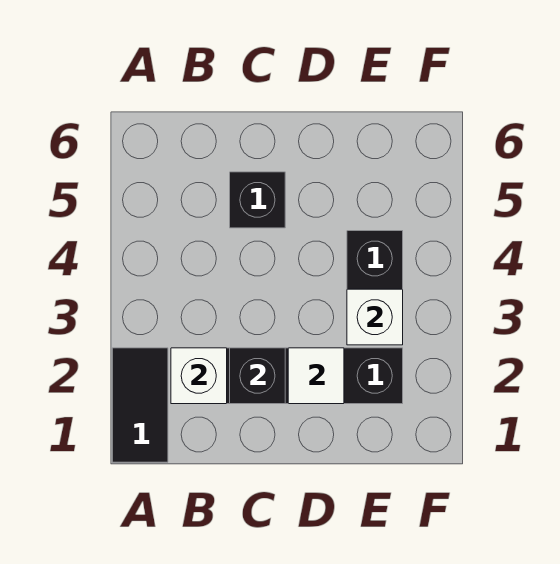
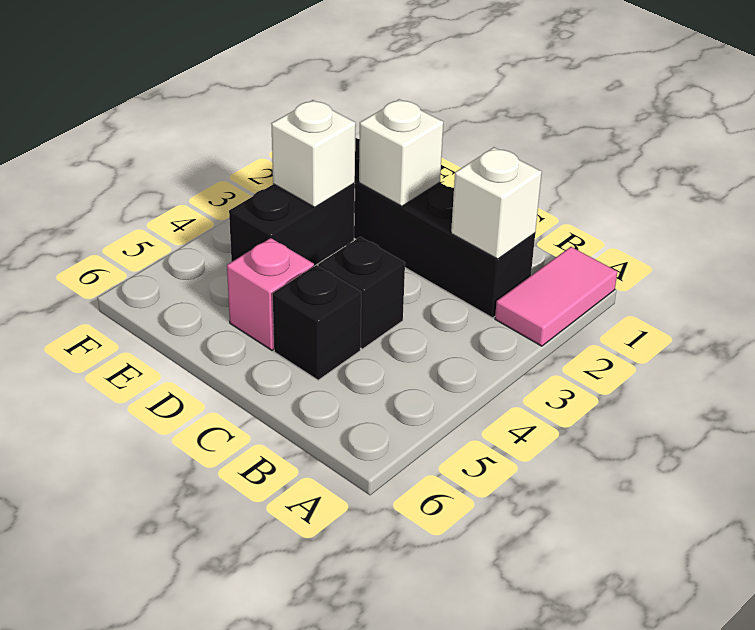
black 1x2 tile [112,348,168,462] -> pink 1x2 tile [495,247,617,346]
black 1x1 brick [230,348,285,404] -> black 1x1 brick moved to [318,237,405,349]
white 1x1 tile [288,348,344,404] -> white 1x1 brick [359,99,443,206]
none -> pink 1x1 brick [227,238,314,350]

